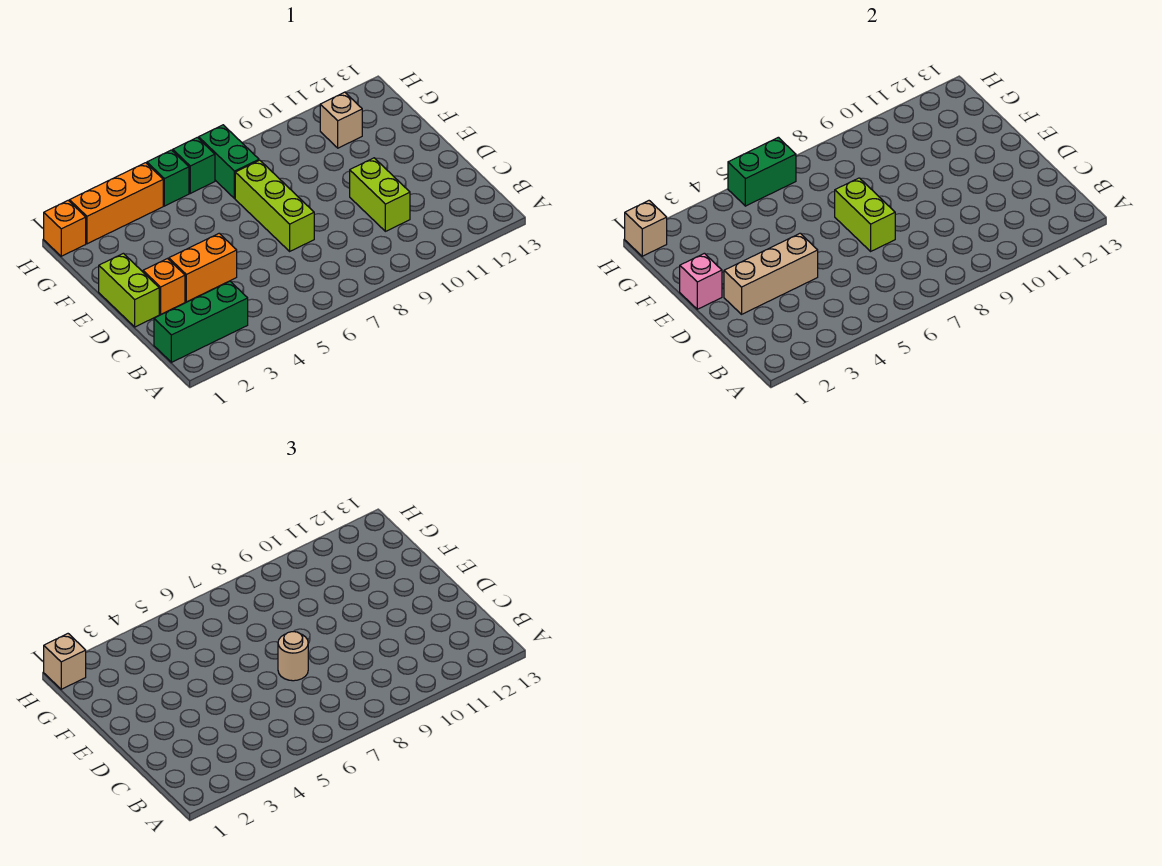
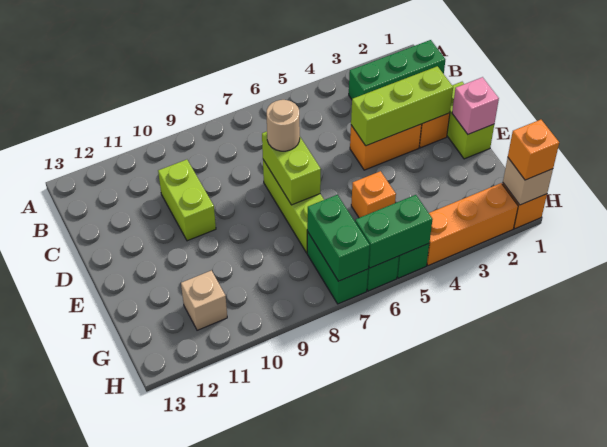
tan 1x3 brick [724,233,818,314] -> lime 1x3 brick [351,66,453,146]
none -> orange 1x1 brick [351,171,396,218]
none -> green 1x2 brick [307,195,370,281]
tan 1x1 brick [44,634,86,689] -> orange 1x1 brick [508,120,559,180]

